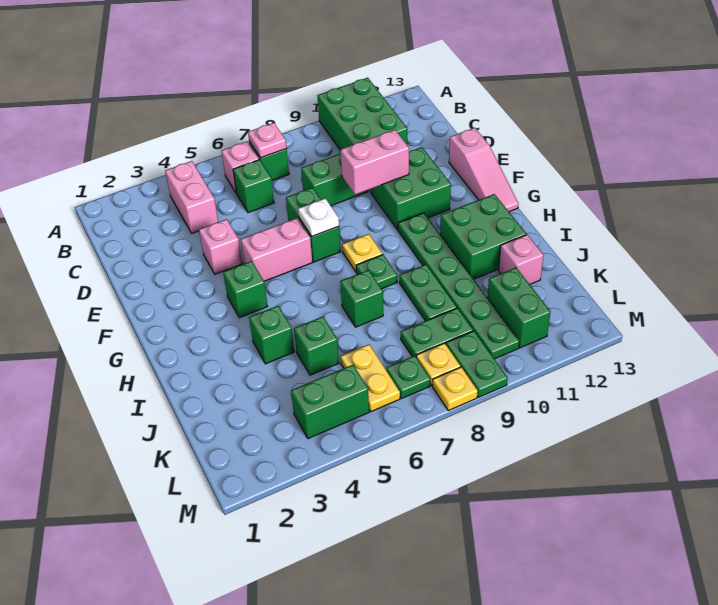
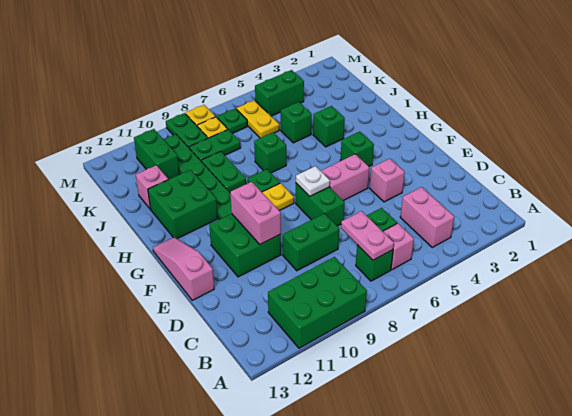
green 2x3 brick [317,78,407,150] -> green 2x3 brick turned to [268,257,367,348]
pink 1x1 plate [248,123,287,158] -> pink 1x2 plate [341,211,394,260]
pink 1x2 brick [340,130,409,195] -> pink 1x2 brick turned to [230,182,281,244]

